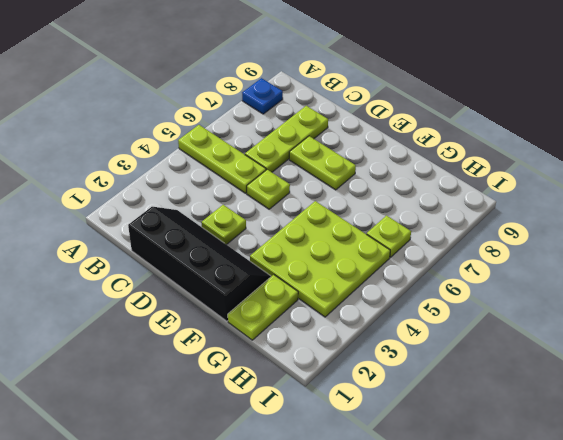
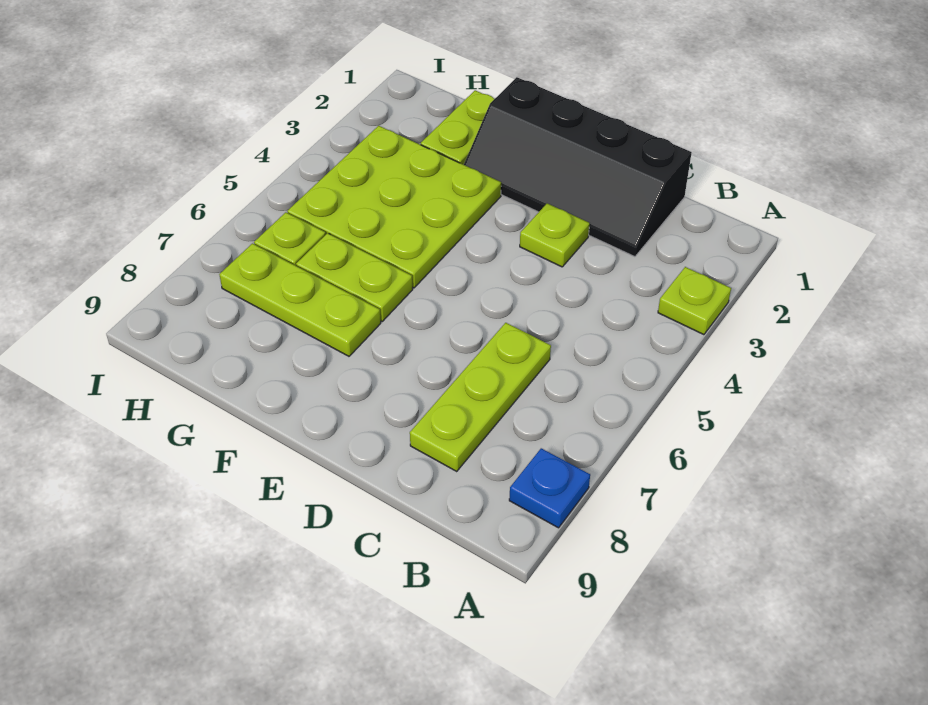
lime 1x3 plate [178,125,266,193] -> lime 1x3 plate moved to [219,244,381,356]
lime 1x1 plate [247,170,290,209] -> lime 1x1 plate moved to [658,267,731,335]
lime 1x2 plate [289,136,356,190] -> lime 1x2 plate moved to [296,233,413,321]

